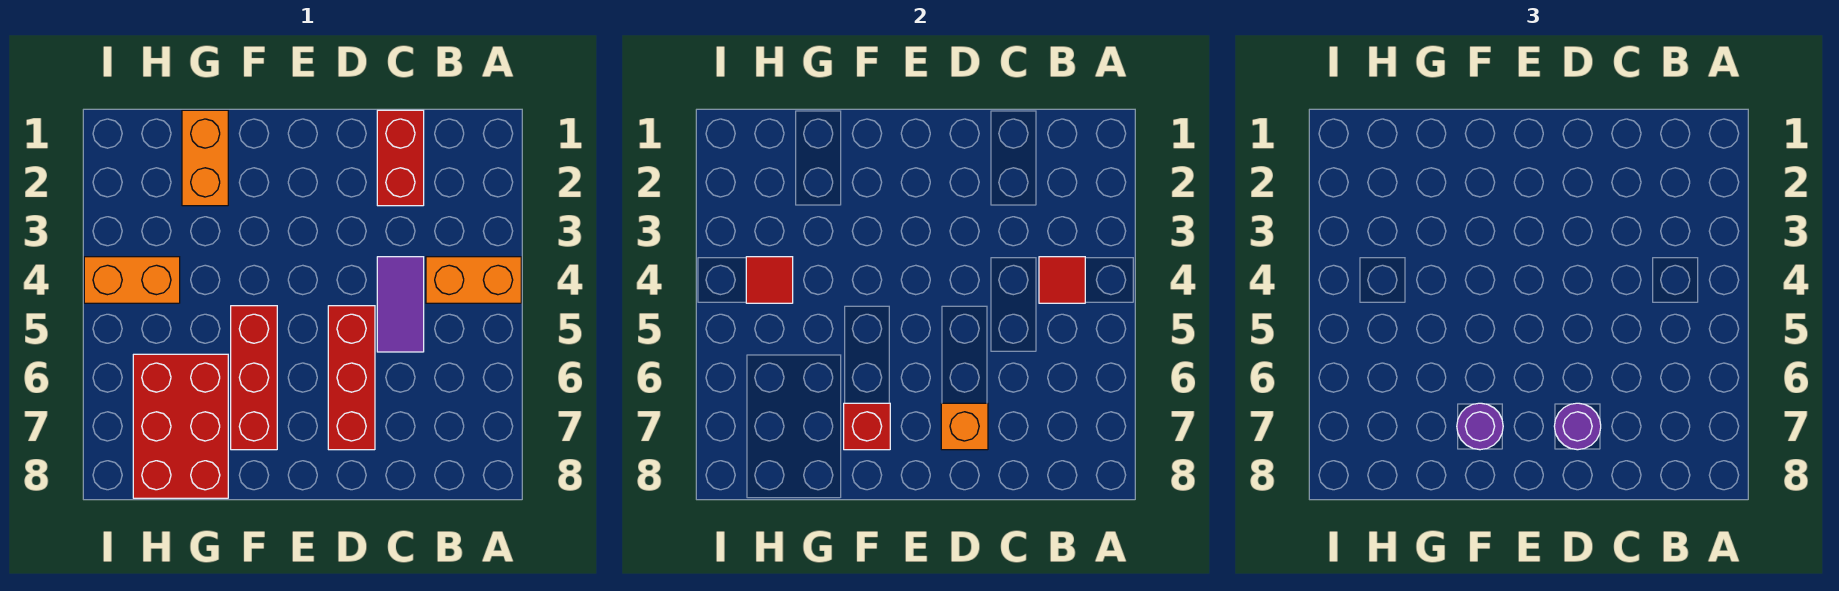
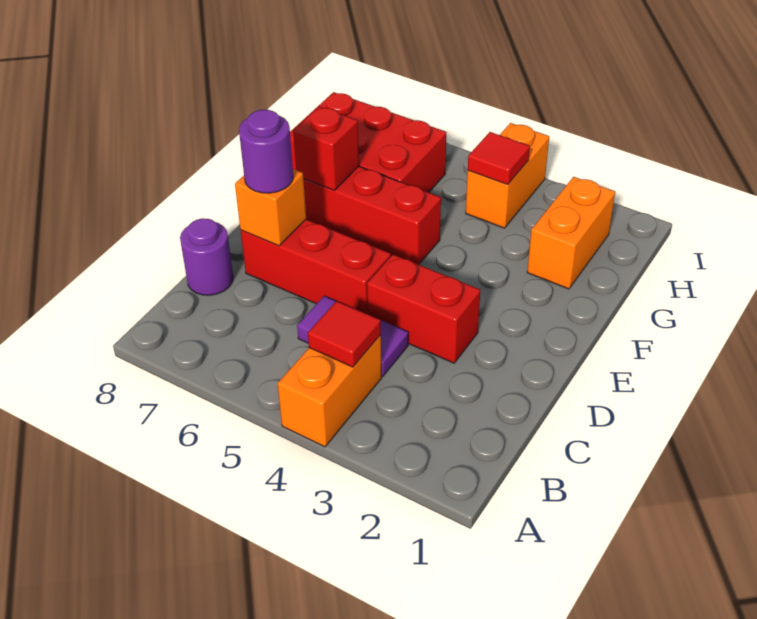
red 1x2 brick [377,110,424,206] -> red 1x2 brick moved to [367,255,480,363]
purple 1x1 round brick [1457,403,1503,450] -> purple 1x1 round brick moved to [180,218,233,295]
orange 1x2 brick [182,110,228,206] -> orange 1x2 brick turned to [527,177,615,289]

